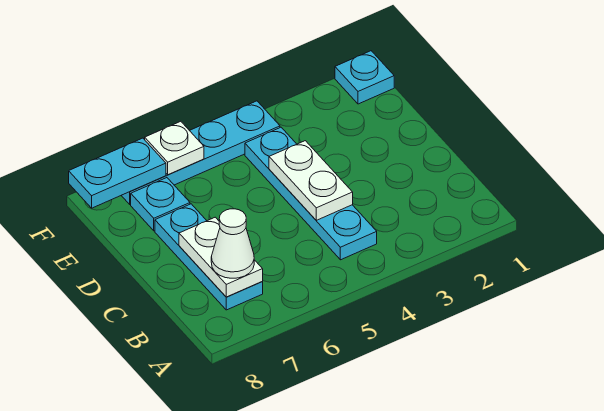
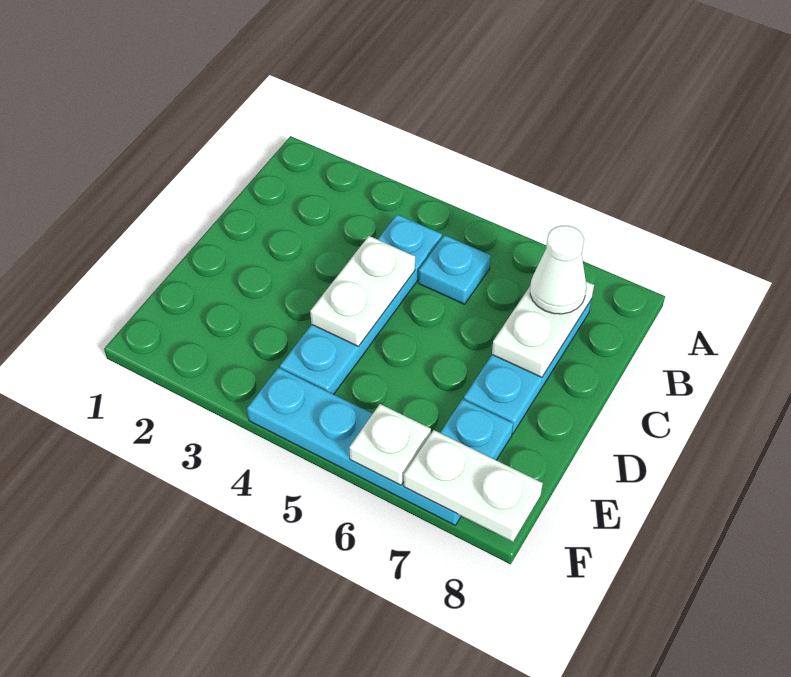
cyan 1x1 plate [335,51,394,104] -> cyan 1x1 plate moved to [418,235,491,304]
cyan 1x2 plate [69,138,166,208] -> white 1x2 plate [404,430,543,542]

